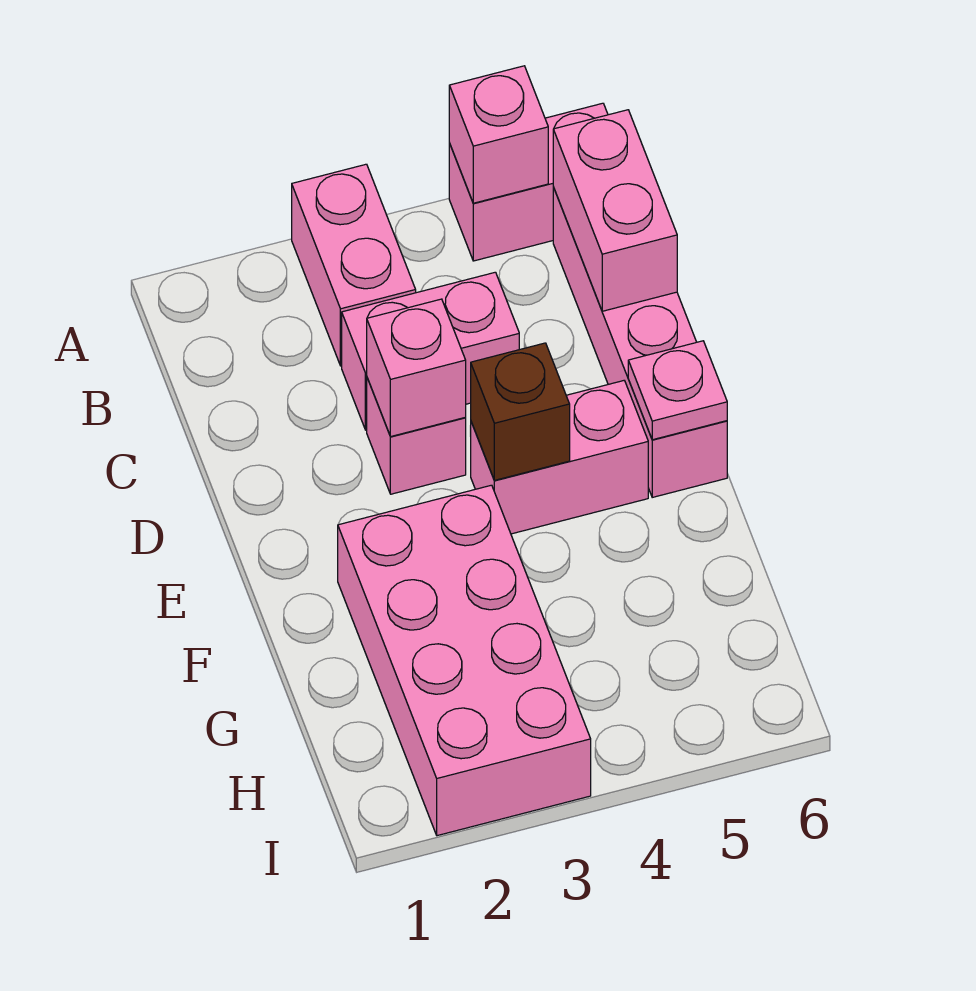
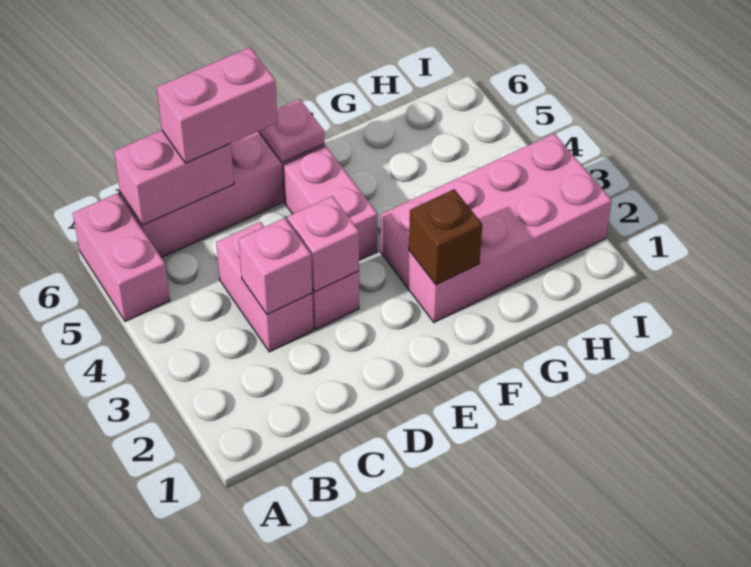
pink 1x2 brick [292,164,416,366] -> pink 1x2 brick moved to [157,47,278,163]
pink 1x1 brick [449,66,548,203] -> pink 1x1 brick moved to [239,218,312,314]
brown 1x1 brick [471,343,570,480] -> brown 1x1 brick moved to [409,189,482,285]

